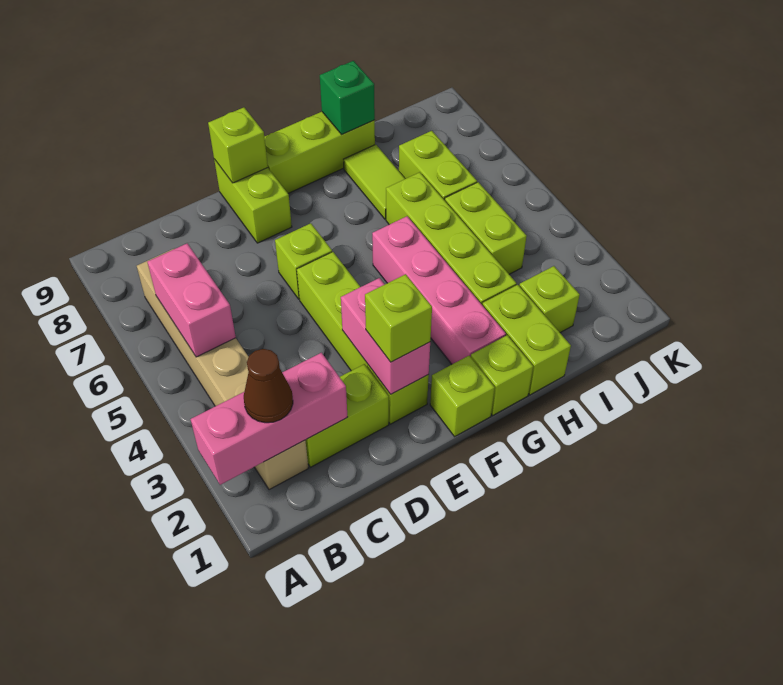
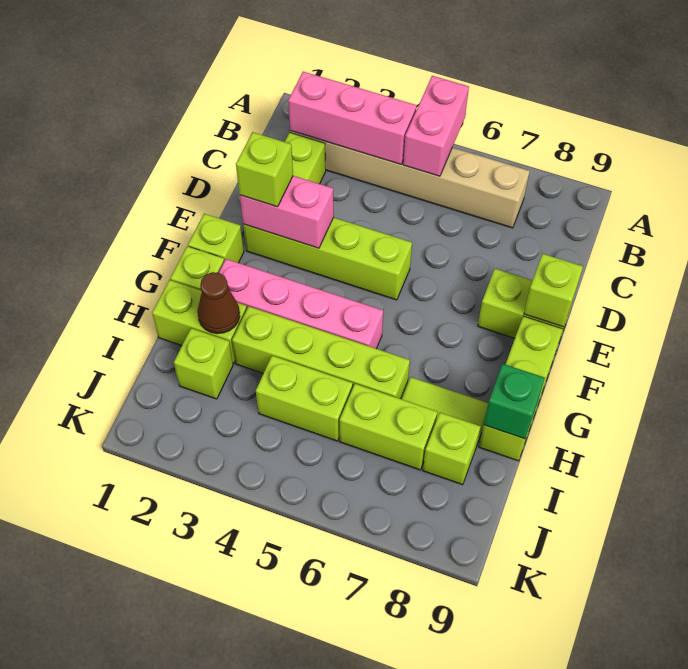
pink 1x3 brick [191,353,347,485] -> pink 1x3 brick turned to [288,72,417,164]
brown 1x1 cone [244,349,293,423] -> brown 1x1 cone moved to [198,272,240,334]
pink 1x2 brick [147,244,236,357] -> pink 1x2 brick turned to [403,76,469,176]
lime 1x1 brick [275,223,332,299] -> lime 1x1 brick moved to [423,413,481,485]

